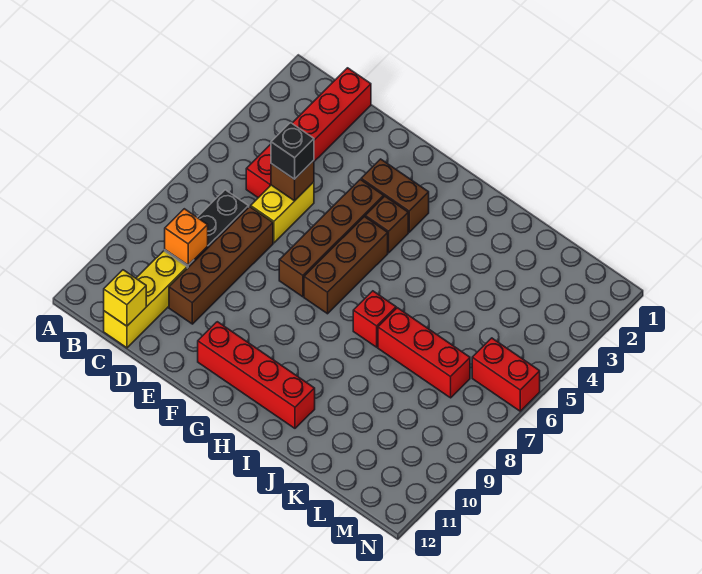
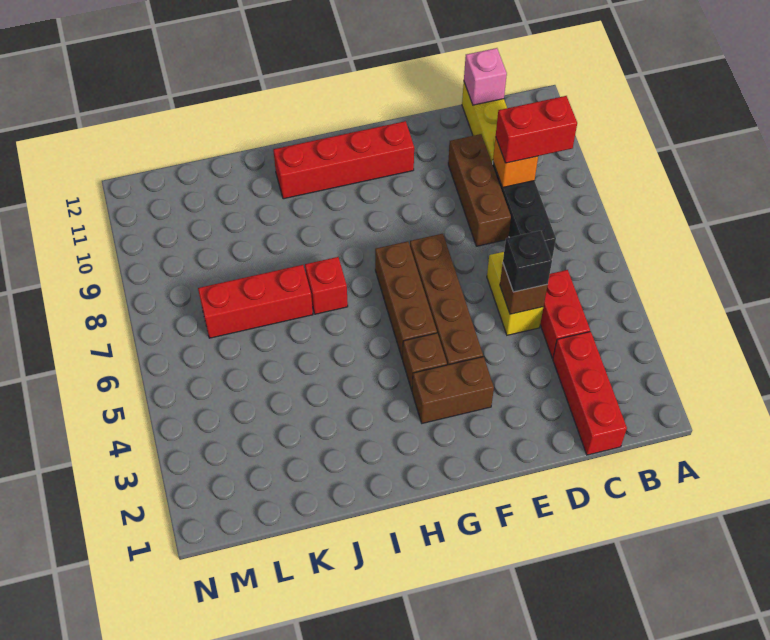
yellow 1x1 brick [104,270,146,326] -> pink 1x1 brick [464,48,507,105]
brown 1x4 brick [169,207,273,324] -> brown 1x3 brick [448,134,511,246]
red 1x2 brick [472,338,540,411] -> red 1x2 brick moved to [496,96,577,163]

